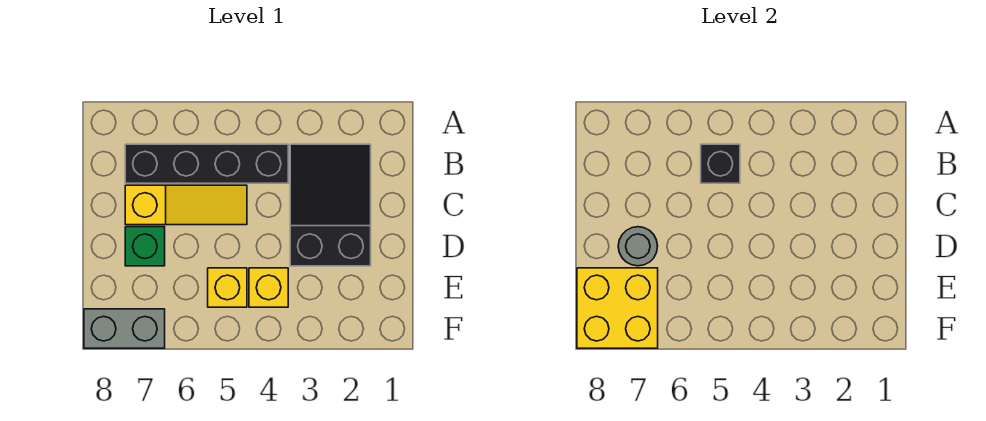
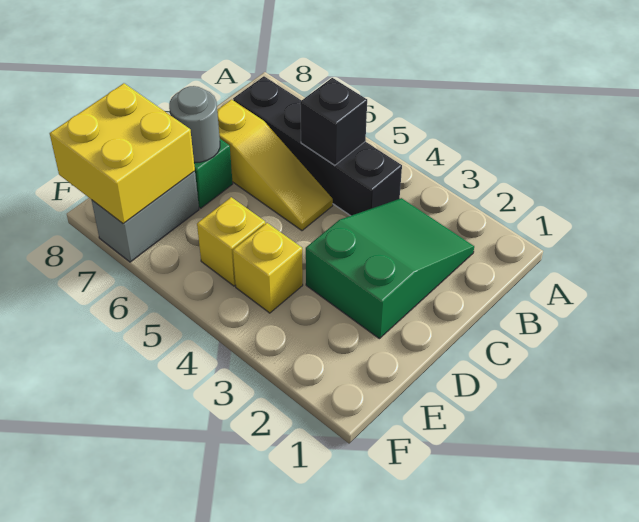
black 2x3 slope [290,144,371,266] -> green 2x3 slope [306,198,474,339]
grey 1x2 brick [84,309,165,348] -> grey 1x2 brick turned to [92,171,199,262]

